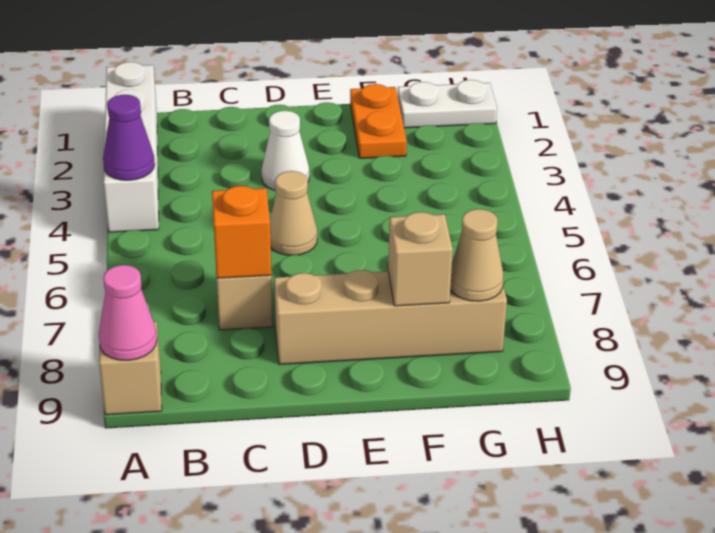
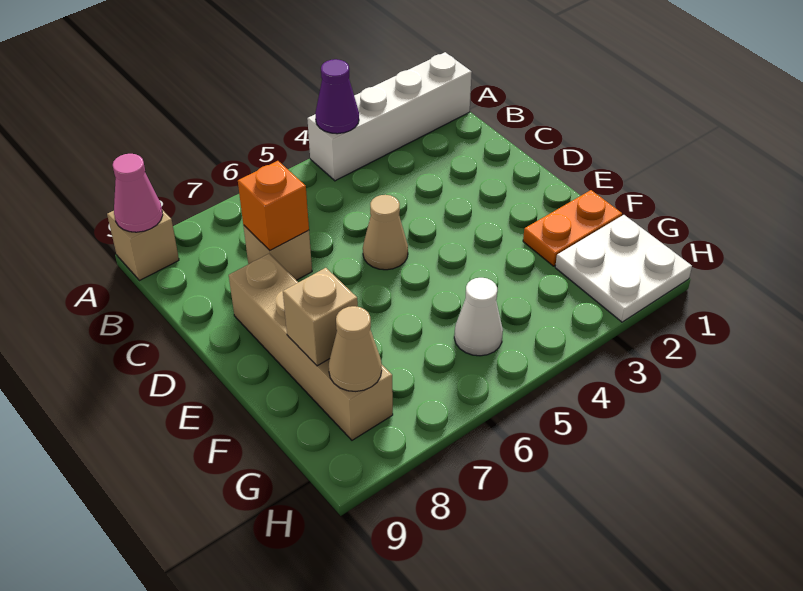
white 1x1 cone [261,111,309,190] -> white 1x1 cone moved to [454,278,503,356]
white 1x2 plate [398,80,497,128] -> white 2x2 plate [555,215,692,322]

